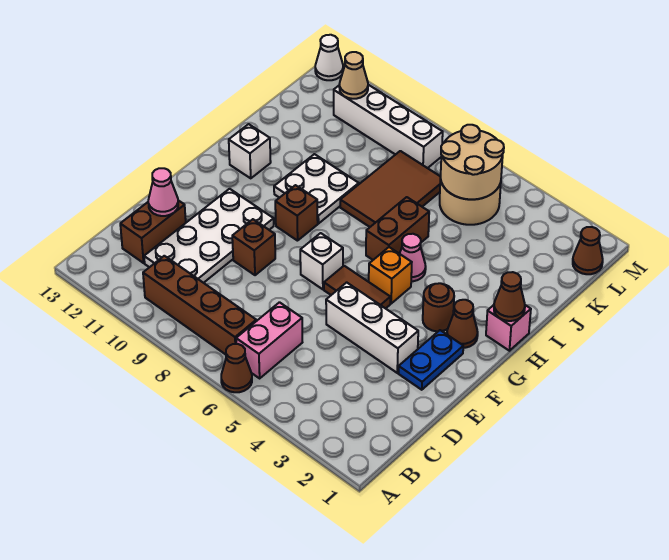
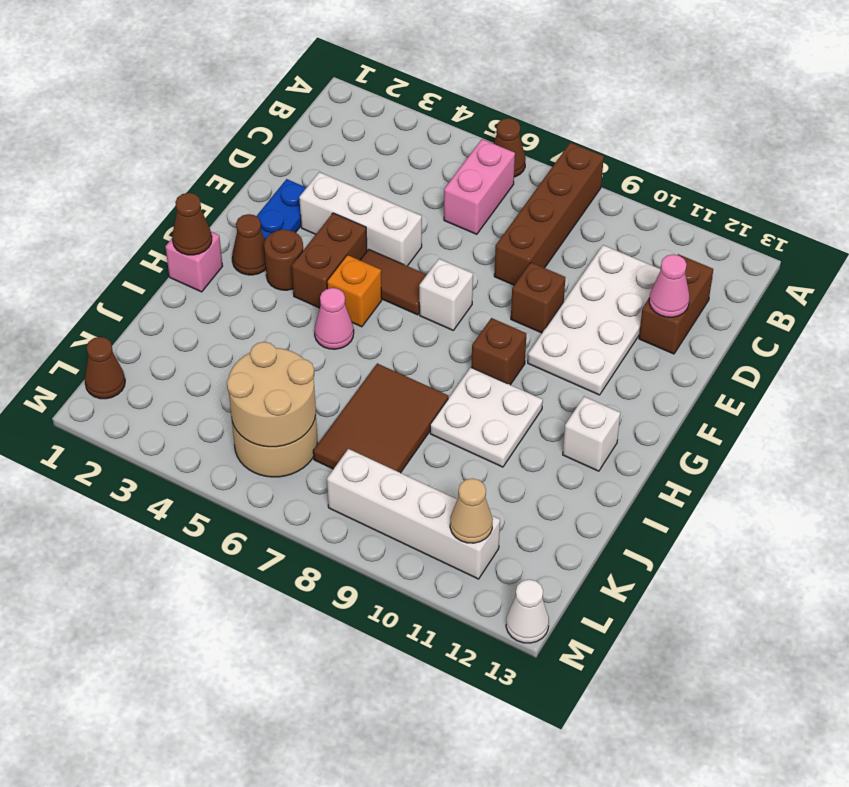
brown 1x4 brick [143,256,256,355] -> brown 1x4 brick turned to [494,142,604,285]
brown 1x2 brick [366,197,429,260] -> brown 1x2 brick moved to [292,213,367,308]

